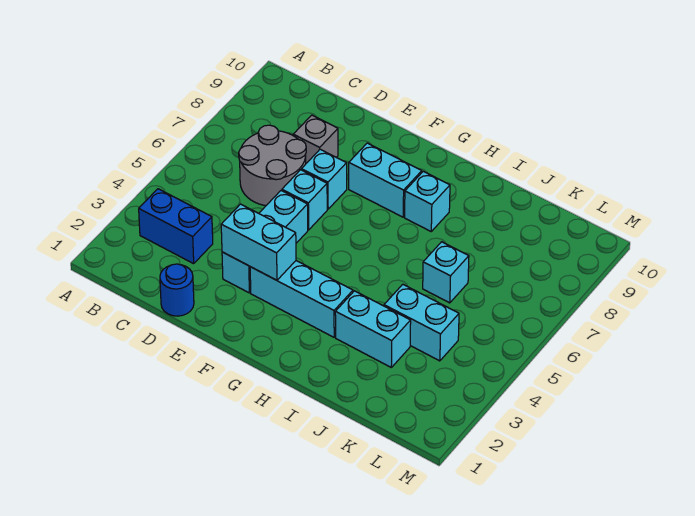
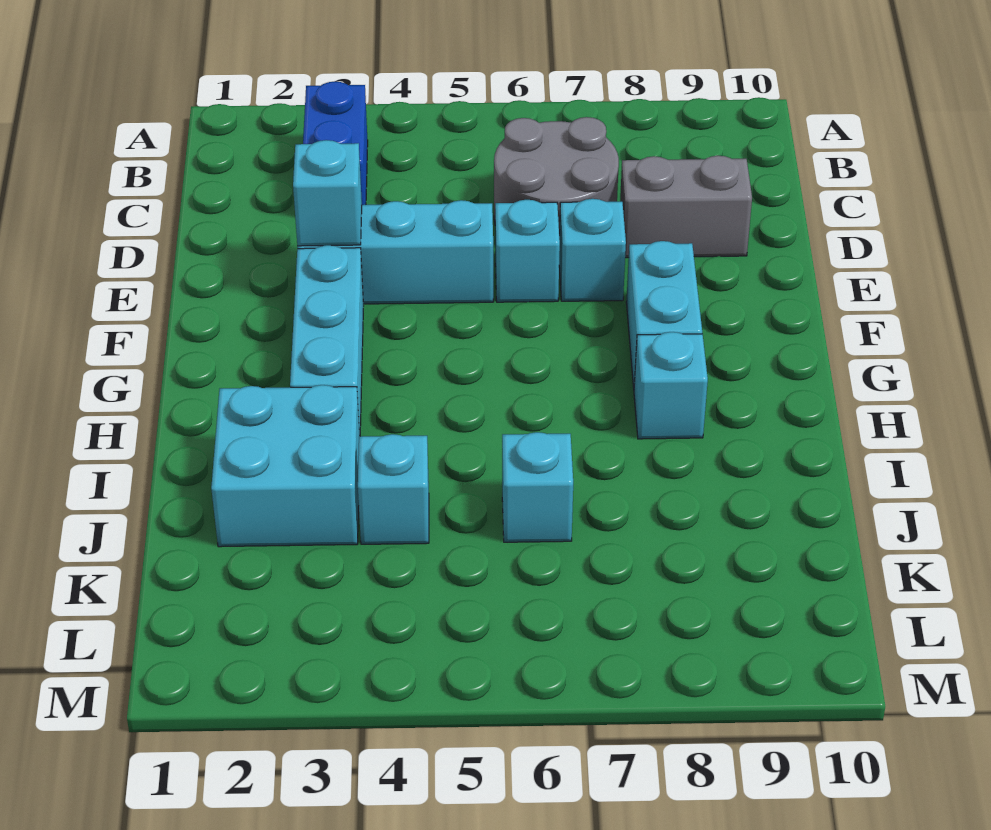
blue 1x1 round brick [160,264,194,316] -> none
grey 1x1 brick [293,115,338,163] -> grey 1x2 brick [620,156,752,258]
cyan 1x2 brick [221,204,296,280] -> cyan 1x1 brick [293,140,362,246]
cyan 1x2 brick [335,291,411,367] -> cyan 2x2 brick [211,385,360,547]
cyan 1x2 brick [384,284,459,361] -> cyan 1x1 brick [358,434,429,544]

